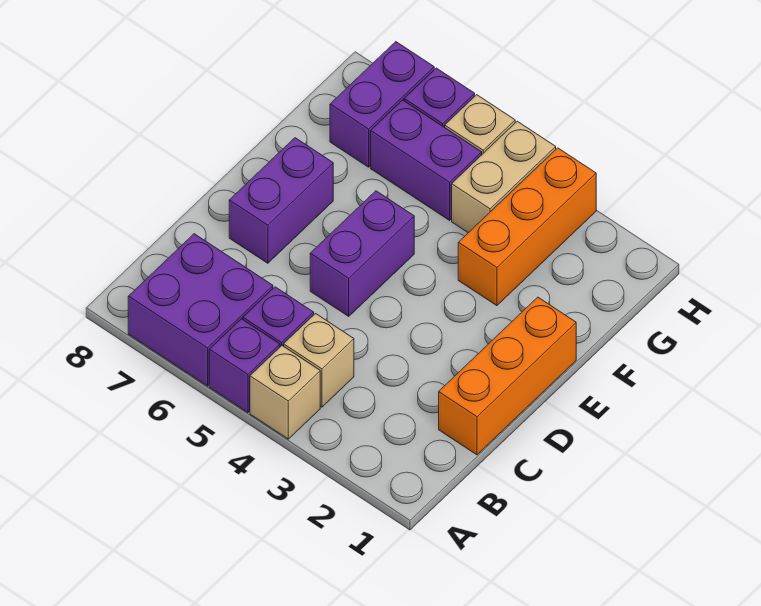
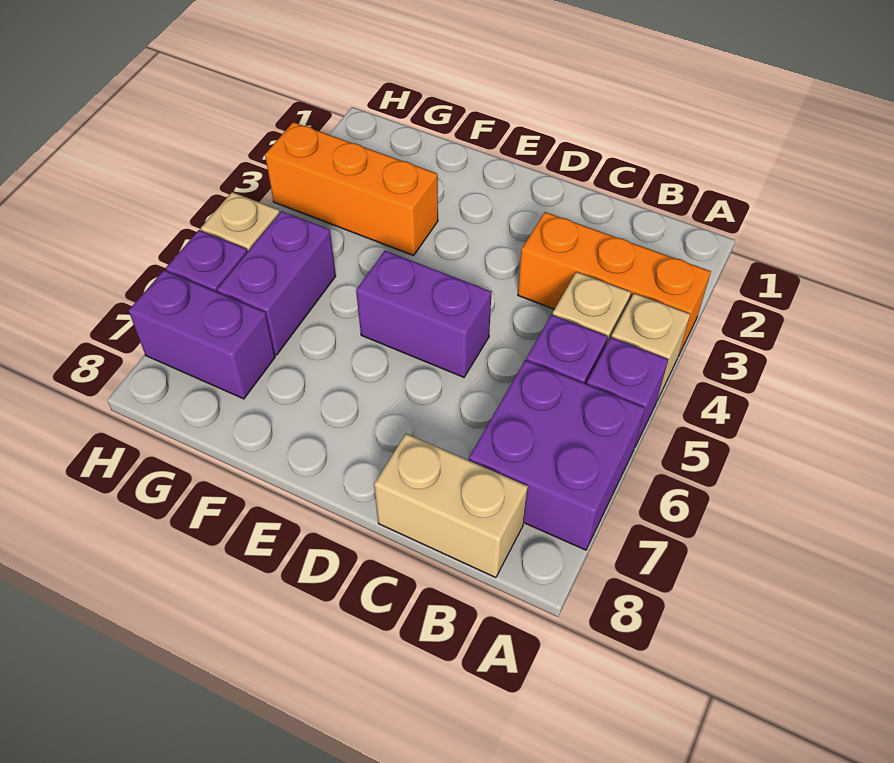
orange 1x3 brick [439,297,576,455] -> orange 1x3 brick moved to [518,212,711,356]
purple 1x2 brick [229,138,333,263] -> none
tan 1x2 brick [452,121,556,233] -> tan 1x2 brick moved to [374,434,528,578]

